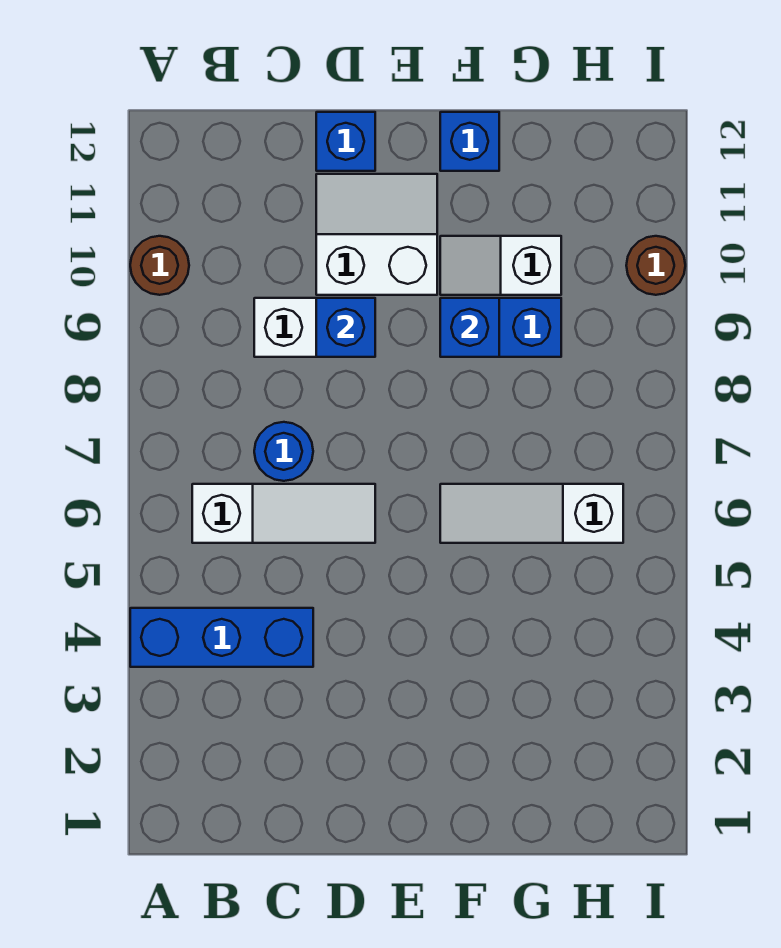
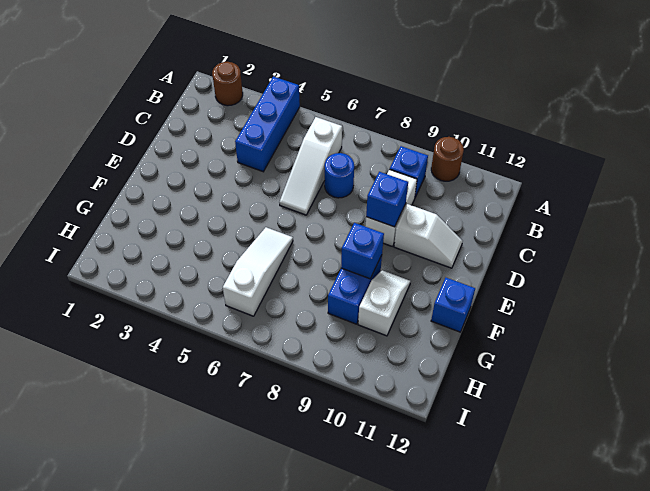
white 2x2 slope [316,174,437,295] -> white 1x2 slope [394,204,463,268]
blue 1x1 brick [316,112,375,171] -> blue 1x1 brick moved to [390,146,428,197]
brown 1x1 round brick [626,236,685,295] -> brown 1x1 round brick moved to [212,62,243,106]

